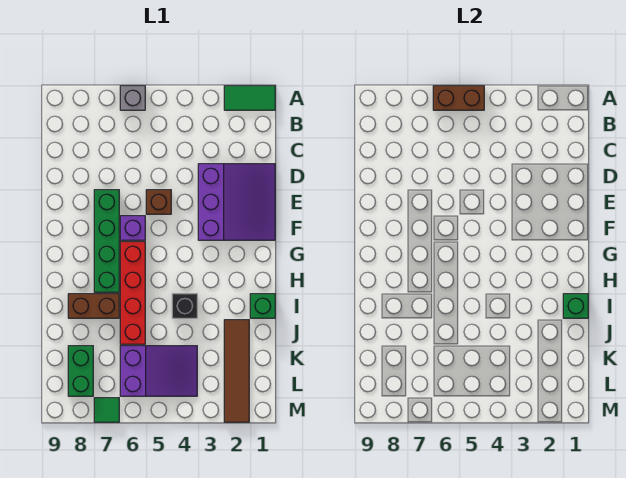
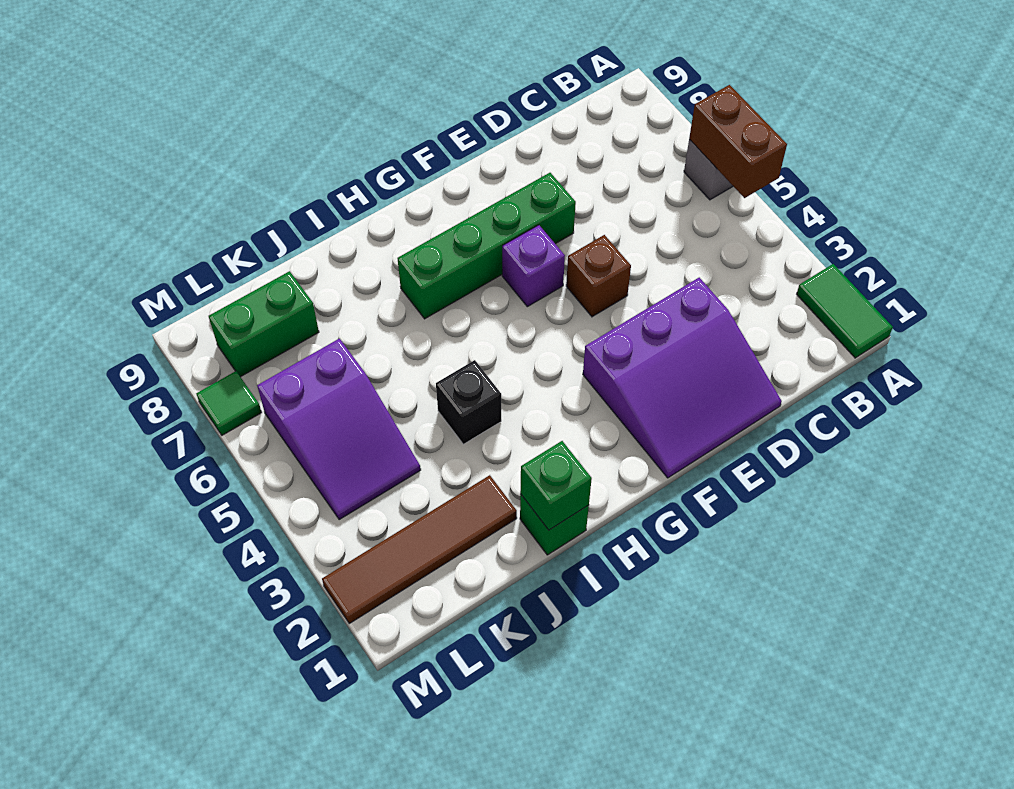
red 1x4 brick [120,242,145,344] -> none
brown 1x2 brick [68,294,119,318] -> none

